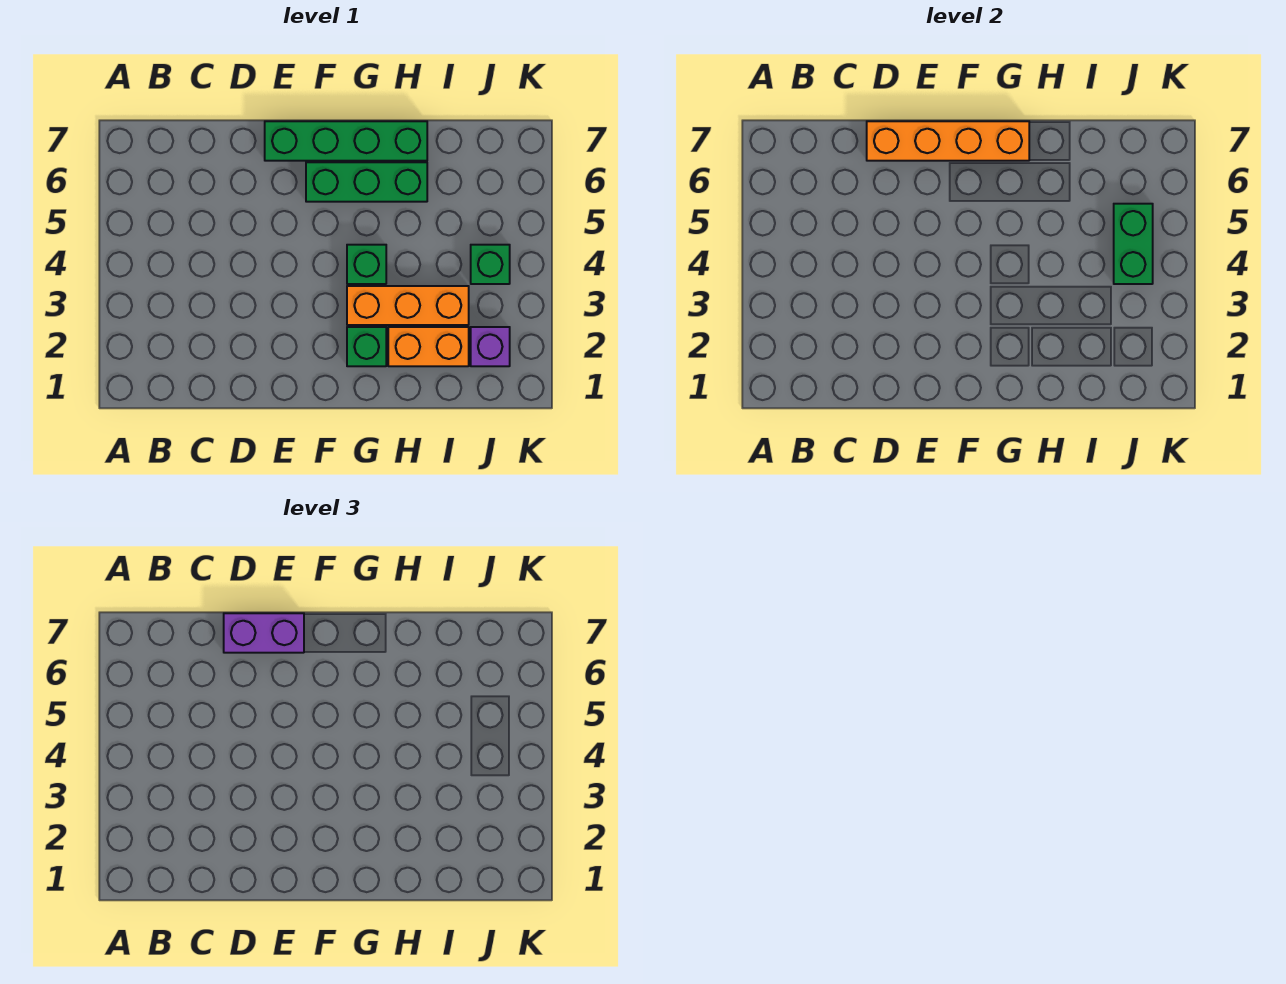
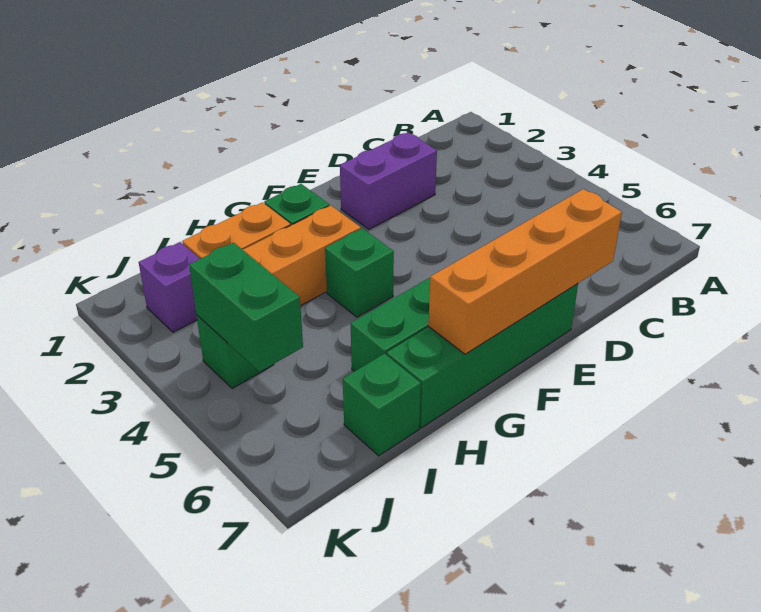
purple 1x2 brick [224,613,304,653] -> purple 1x2 brick moved to [340,132,437,229]
none -> green 1x1 brick [343,354,421,456]

